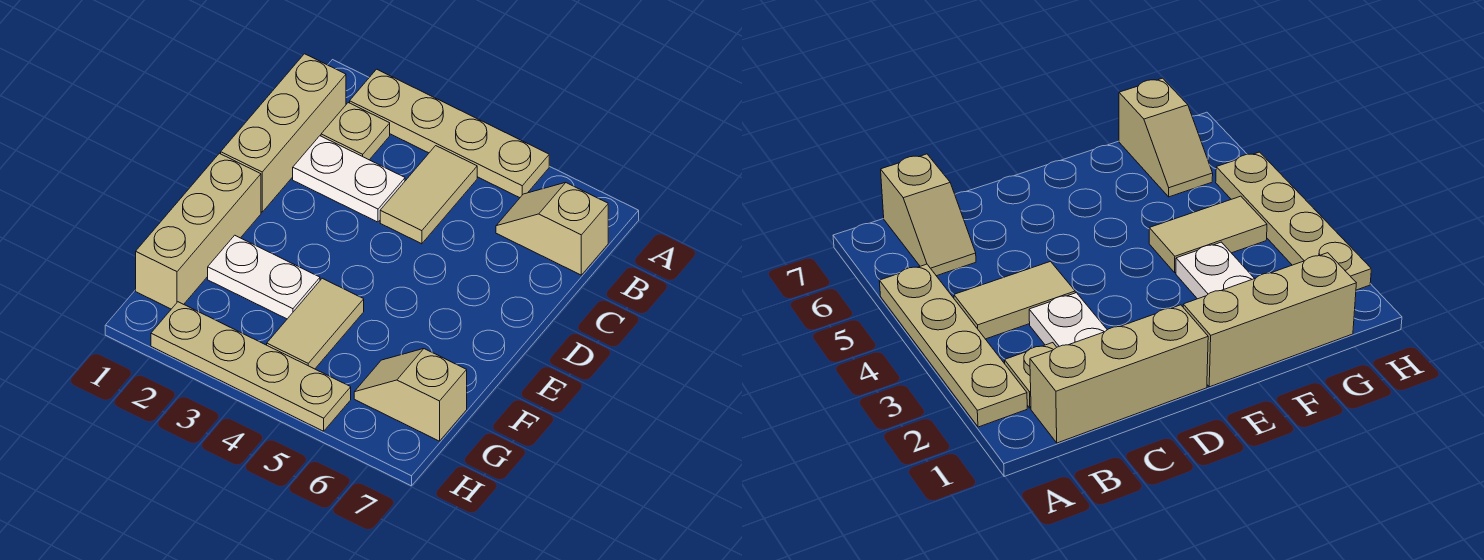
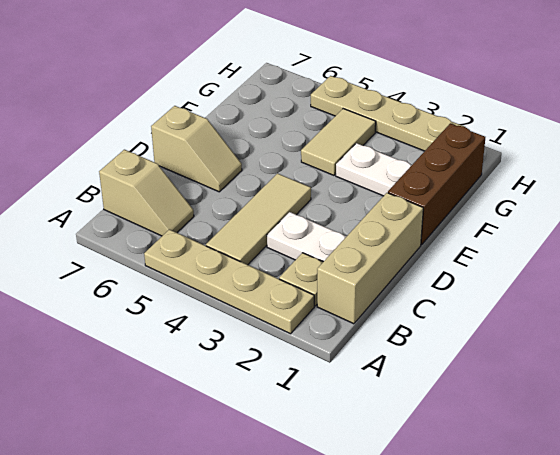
tan 1x2 tile [380,146,477,244] -> tan 1x3 tile [206,173,311,265]
tan 1x3 brick [136,153,261,309] -> brown 1x3 brick [388,123,485,245]
tan 1x2 slope [354,349,467,441] -> tan 1x2 slope moved to [151,106,242,192]

